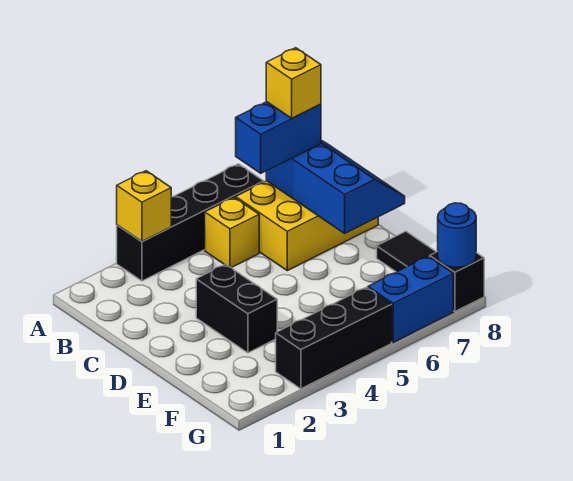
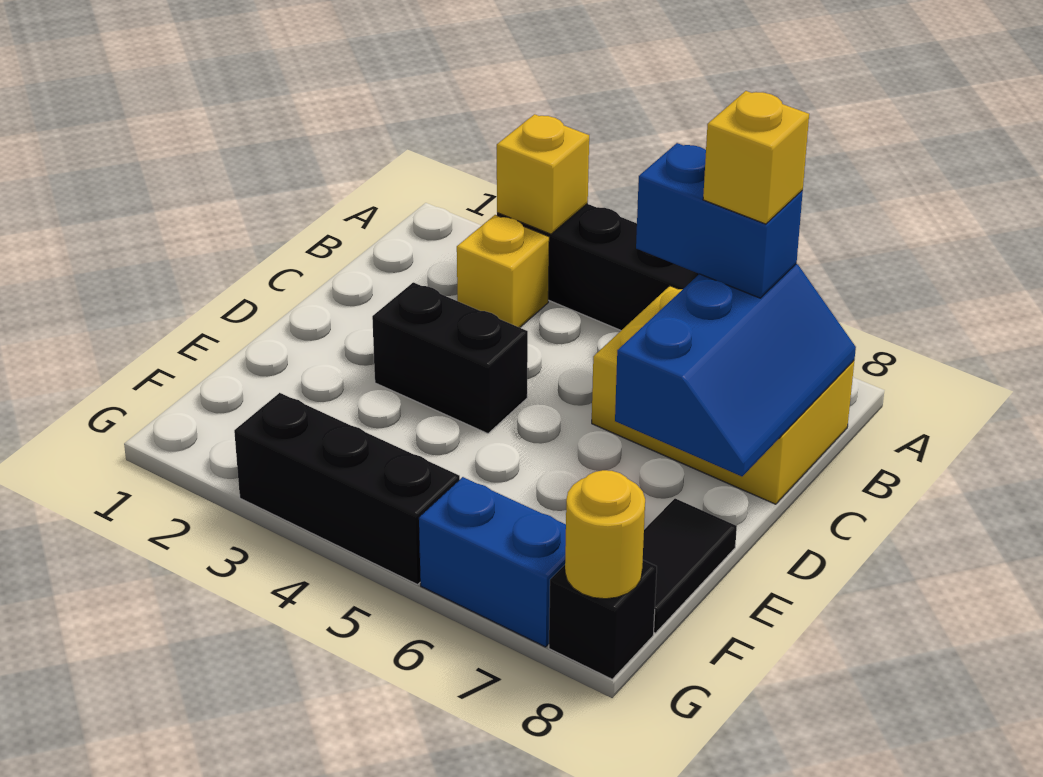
yellow 1x1 brick [205,197,259,268] -> yellow 1x1 brick moved to [457,215,549,328]
black 1x2 brick [196,264,277,353] -> black 1x2 brick turned to [372,282,528,434]
blue 1x1 round brick [438,203,476,267] -> yellow 1x1 round brick [565,470,645,599]

